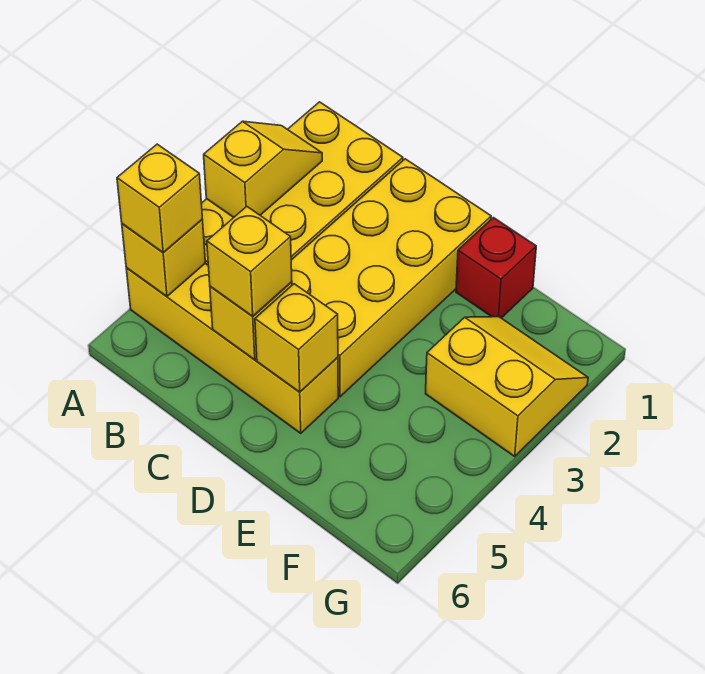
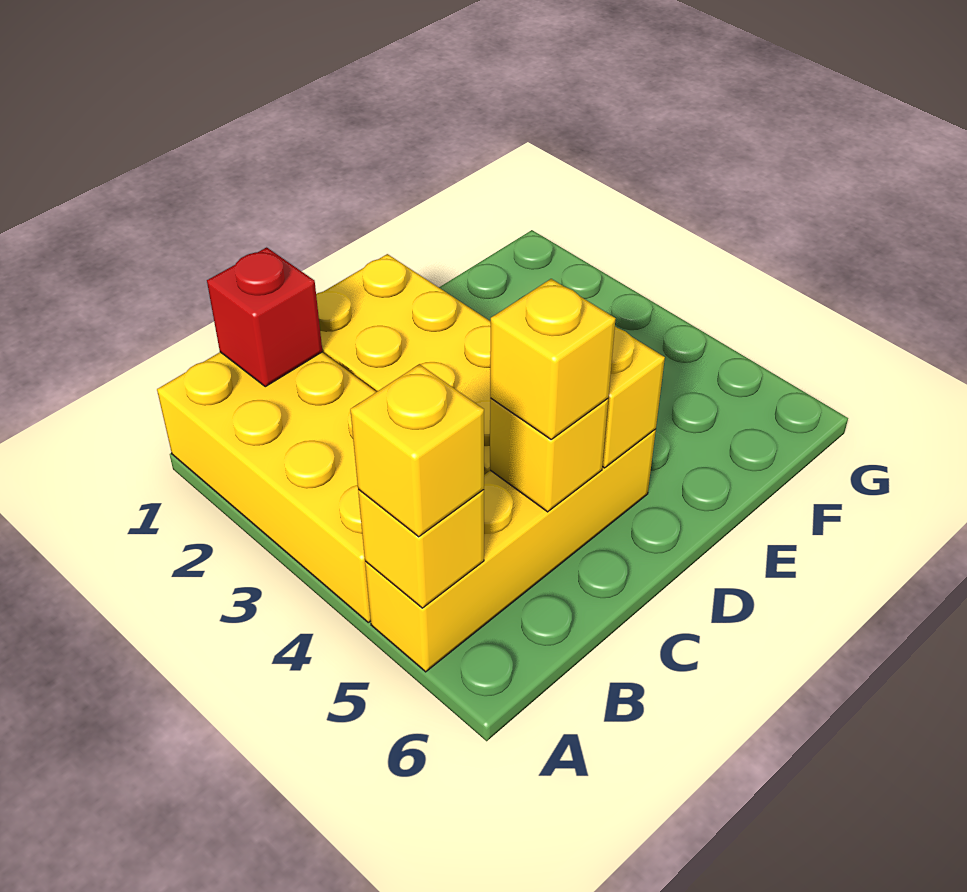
yellow 1x2 slope [204,121,322,218] -> none
red 1x1 brick [456,218,536,318] -> red 1x1 brick moved to [207,247,322,387]
yellow 2x2 slope [425,317,588,456] -> none

